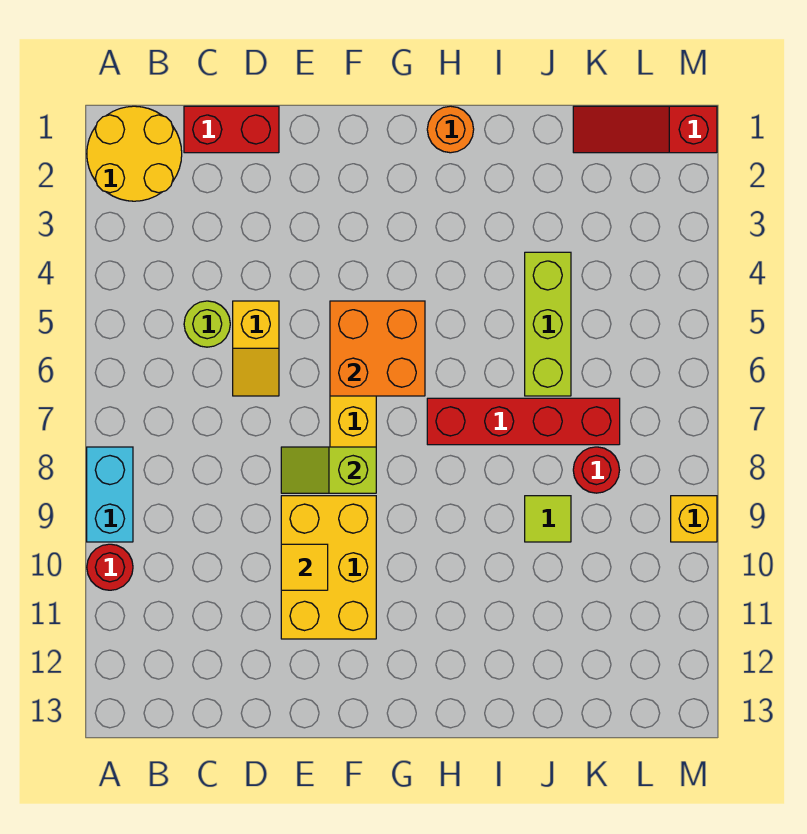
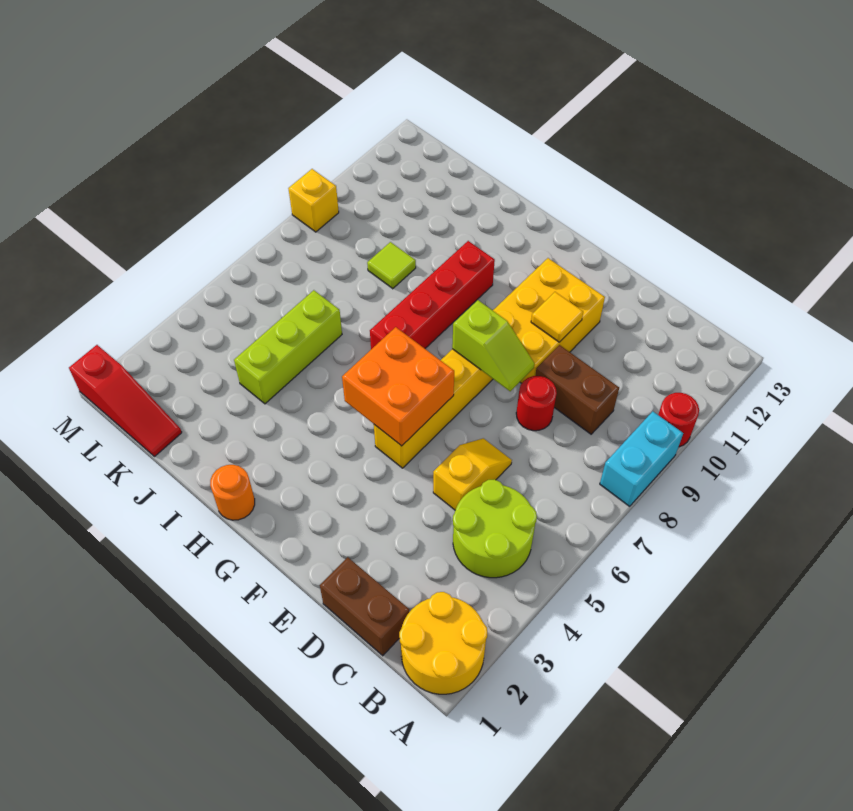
red 1x2 brick [184,106,279,153] -> brown 1x2 brick [320,557,409,656]
lime 1x1 round brick [184,301,230,347] -> lime 2x2 round brick [453,479,537,578]
none -> brown 1x2 brick [535,345,619,434]
red 1x4 brick [427,398,620,445] -> red 1x4 brick turned to [370,241,495,349]
red 1x1 round brick [573,447,620,493] -> red 1x1 round brick moved to [516,376,557,431]

